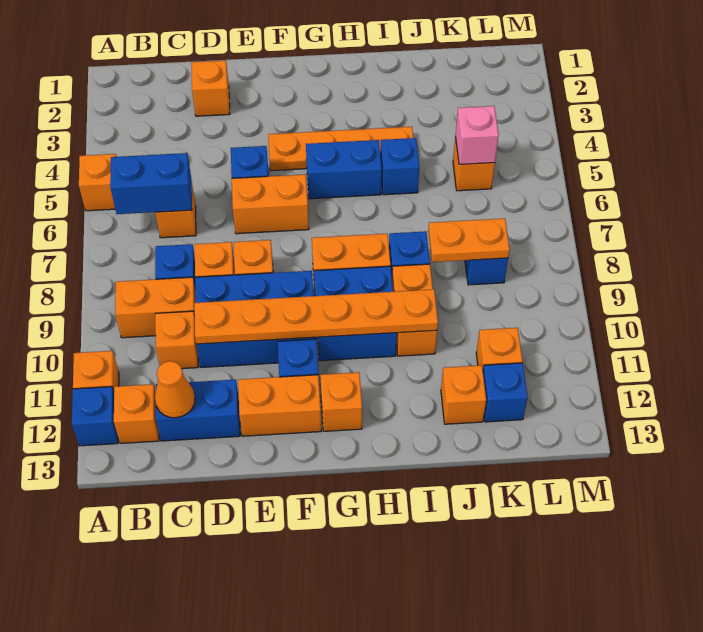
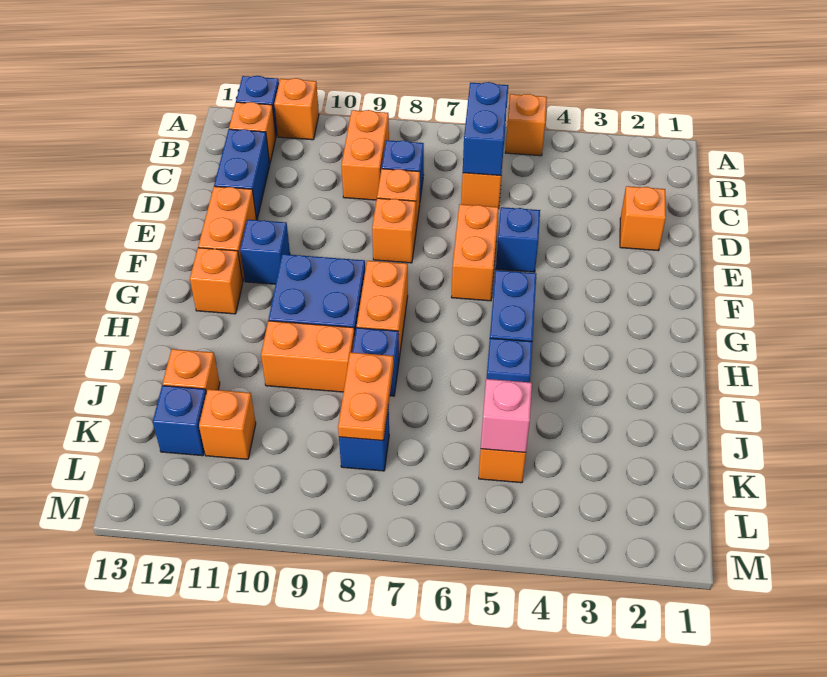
orange 1x1 brick [155,311,198,369] -> none
orange 1x1 cone [155,361,195,418] -> none
blue 2x3 brick [195,271,316,367] -> none
orange 1x6 plate [194,289,438,344] -> none
orange 1x4 plate [268,127,413,171] -> none

